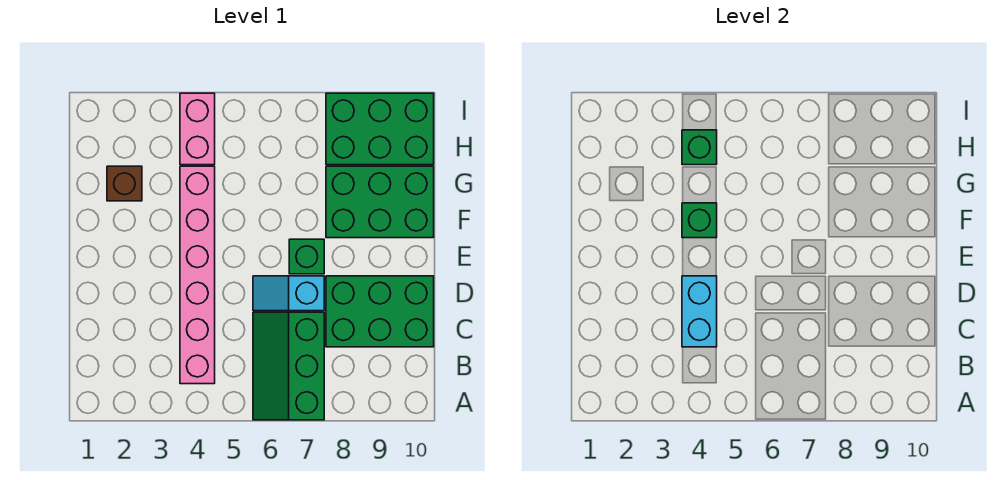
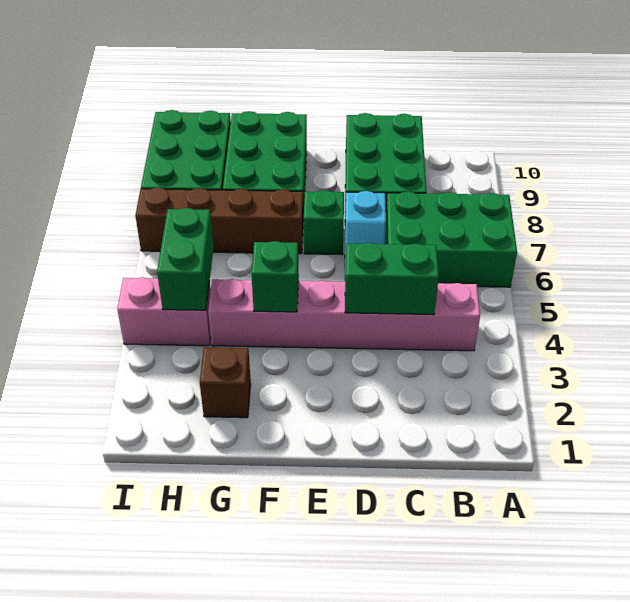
green 2x3 slope [253,312,324,420] -> green 2x3 brick [386,192,517,287]
cyan 1x2 brick [682,276,717,347] -> green 1x2 brick [345,243,439,315]
none -> brown 1x4 brick [135,187,303,254]
green 1x1 brick [682,130,717,165] -> green 1x2 brick [157,208,214,310]

